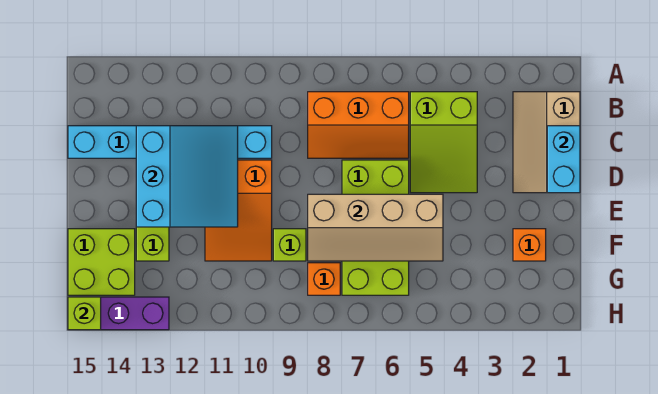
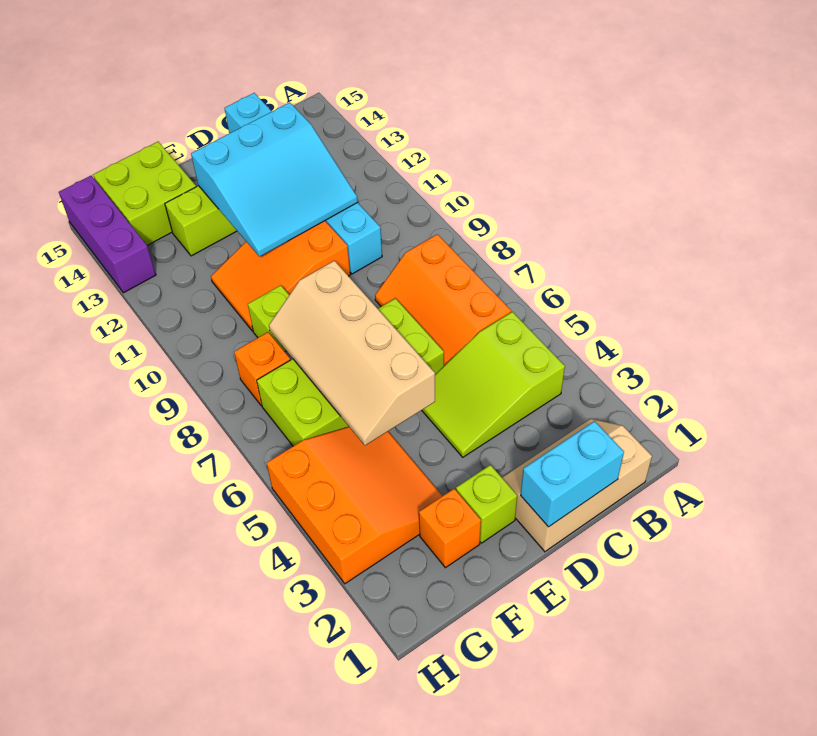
none -> orange 3x3 slope [267,427,442,584]
lime 1x1 brick [68,297,101,330] -> lime 1x1 brick moved to [456,465,517,543]

